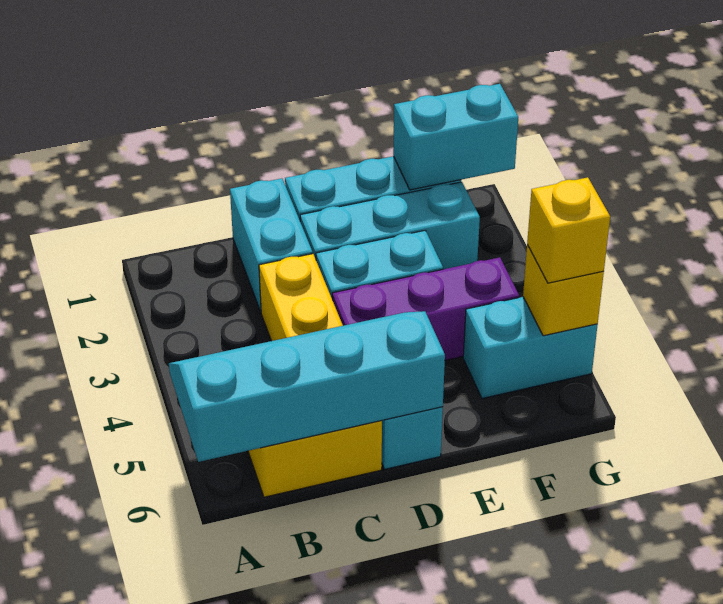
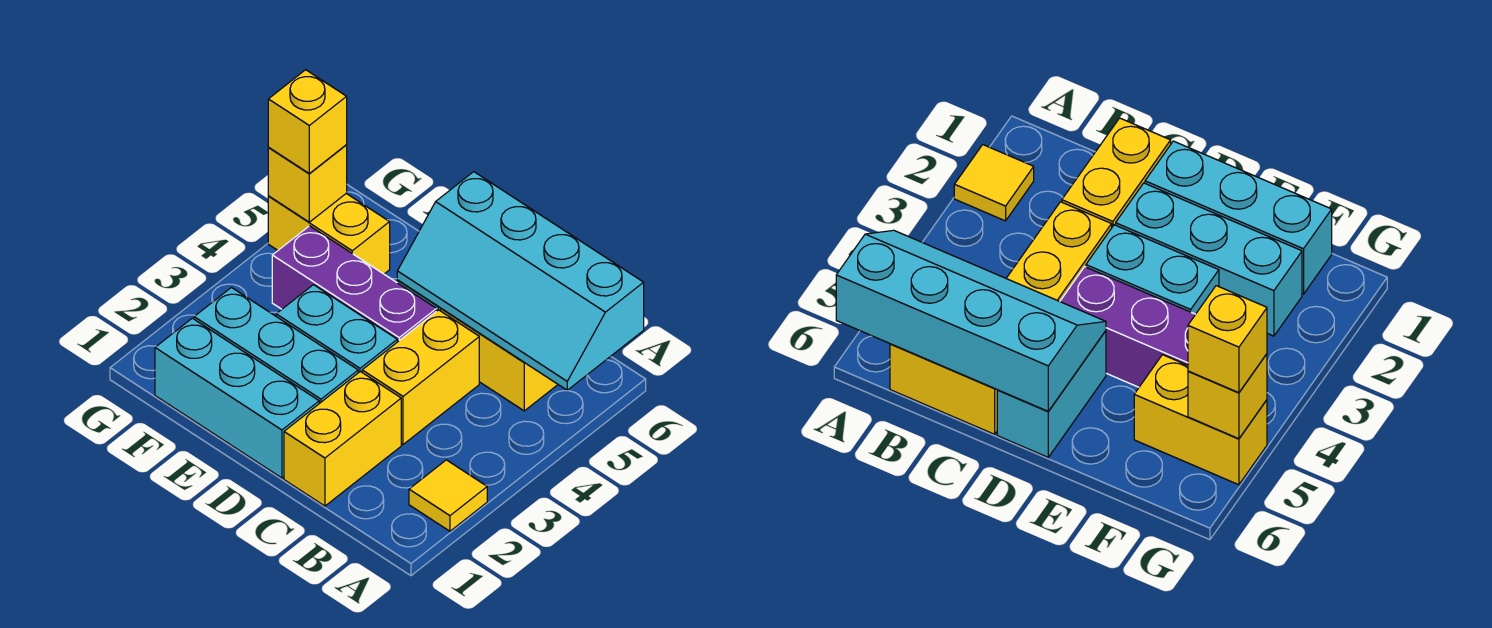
none -> yellow 1x1 tile [409,460,487,531]
cyan 1x2 brick [230,178,313,312] -> yellow 1x2 brick [284,371,401,506]
cyan 1x2 brick [393,84,518,190] -> none
cyan 1x2 brick [463,297,598,398] -> yellow 1x2 brick [268,193,390,274]

